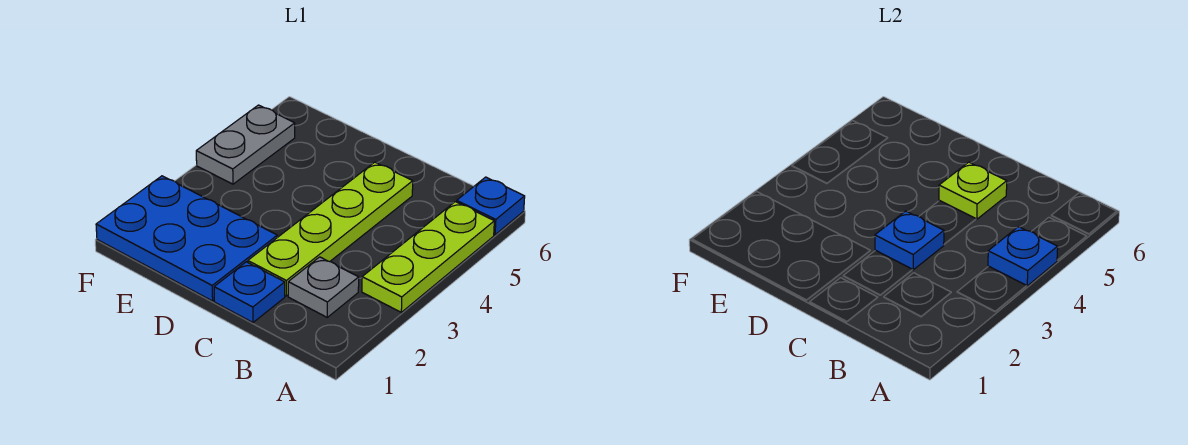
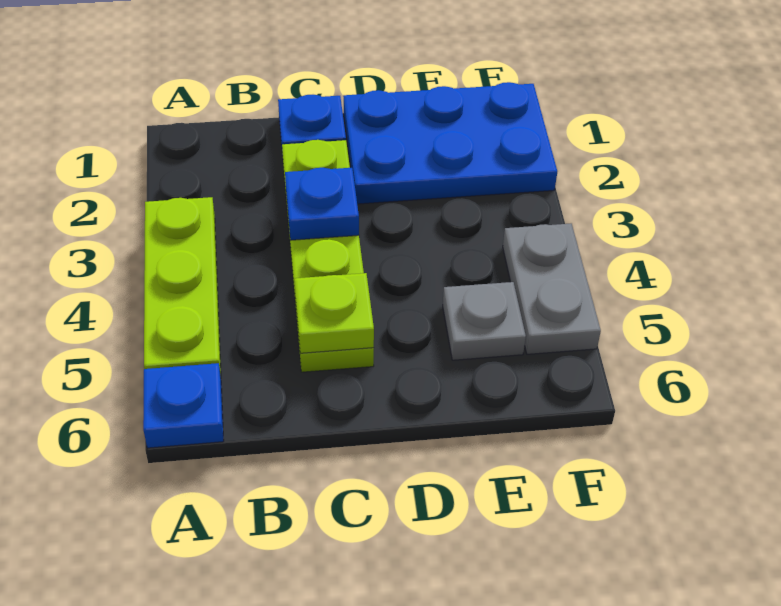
blue 1x1 plate [988,227,1058,286] -> none
grey 1x1 plate [288,257,359,317] -> grey 1x1 plate moved to [443,282,526,360]

